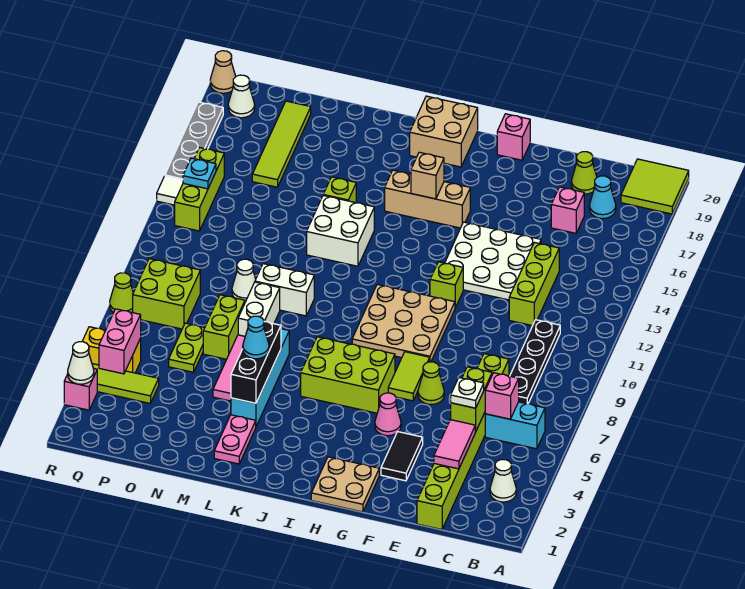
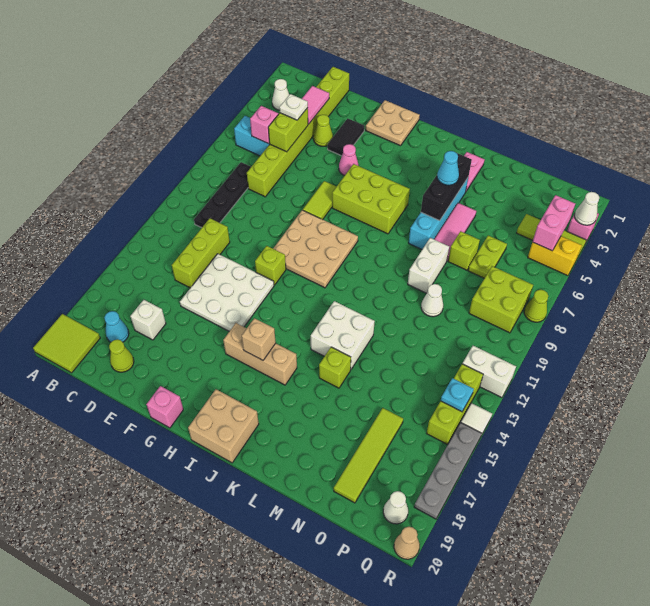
pink 1x1 brick [551,187,584,233] -> white 1x1 brick [130,300,166,340]
lime 1x1 cone [418,362,444,404] -> lime 1x1 cone moved to [313,115,333,146]
white 1x2 brick [255,264,314,316] -> white 1x2 brick moved to [462,346,516,398]
lime 1x2 brick [203,295,245,359] -> lime 1x1 brick [448,231,480,270]

